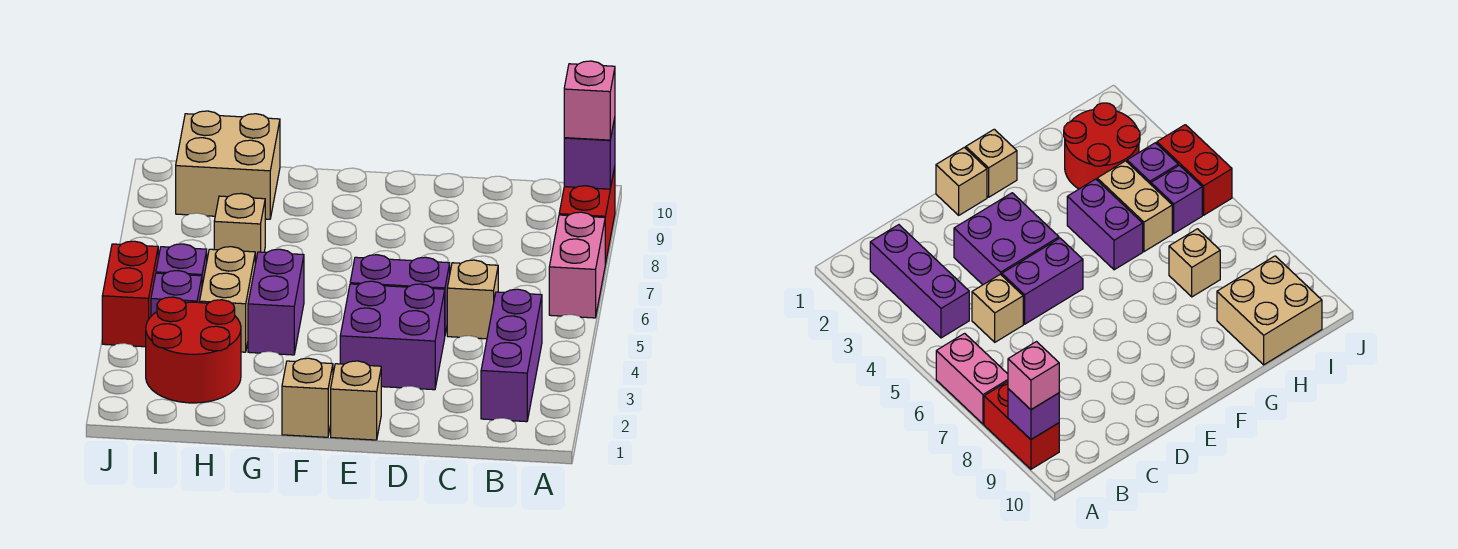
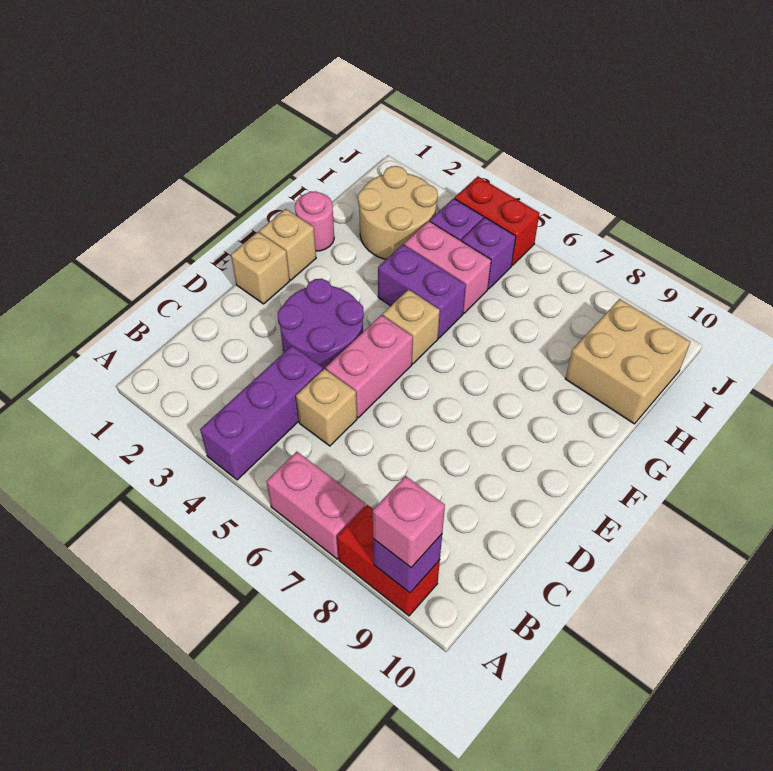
purple 1x3 brick [481,289,542,422] -> purple 1x3 brick turned to [200,346,323,480]
purple 2x2 brick [340,281,445,390] -> purple 2x2 round brick [278,279,364,369]
purple 1x2 brick [350,255,450,334] -> pink 1x2 brick [326,315,413,418]
none -> pink 1x1 round brick [295,191,334,251]
red 2x2 round brick [146,297,241,403] -> tan 2x2 round brick [358,166,438,259]
tan 1x2 brick [200,247,255,352] -> pink 1x2 brick [404,221,491,313]
tan 1x1 brick [214,193,265,264] -> tan 1x1 brick moved to [383,289,440,364]

